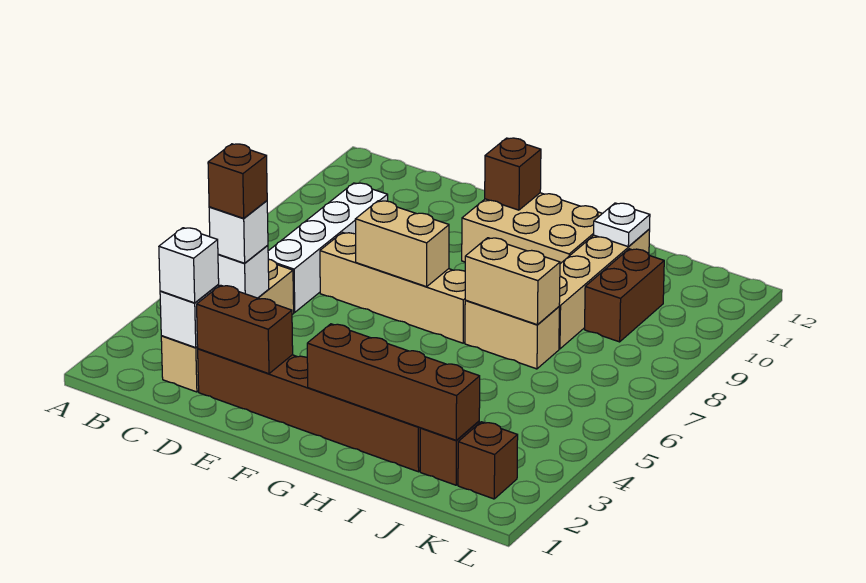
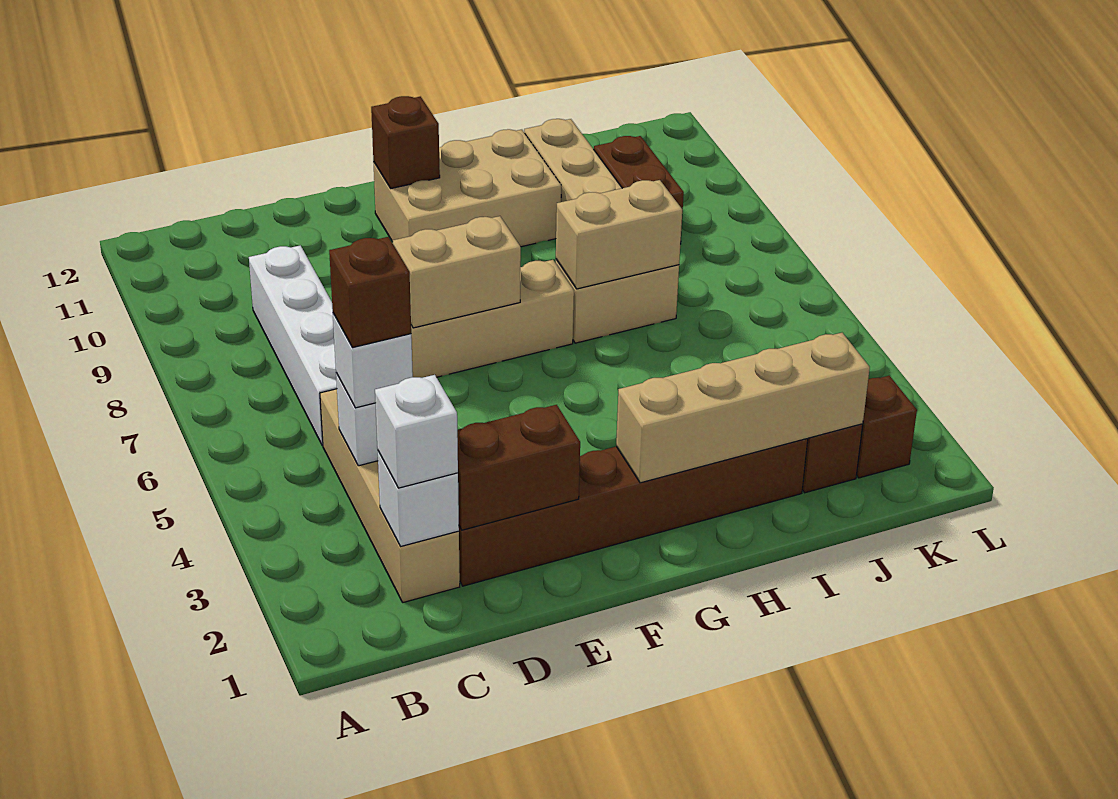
brown 1x4 brick [307,324,480,440] -> tan 1x4 brick [616,333,870,483]
white 1x1 plate [594,203,650,246] -> none

